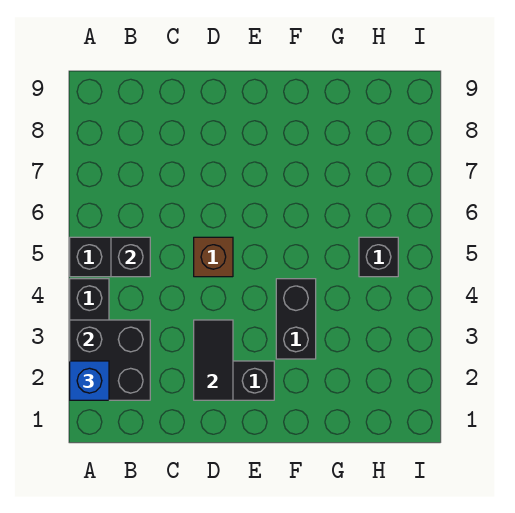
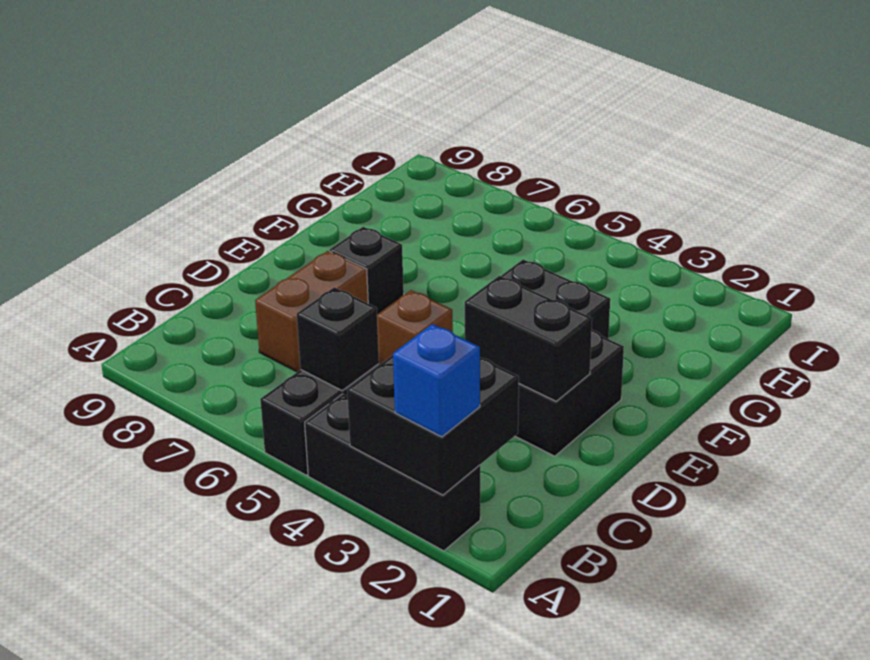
none -> brown 1x2 brick [255,251,368,372]
black 1x2 tile [194,320,233,400] -> black 1x2 brick [465,276,592,401]
black 1x1 brick [359,237,398,277] -> black 1x1 brick moved to [330,227,404,314]

